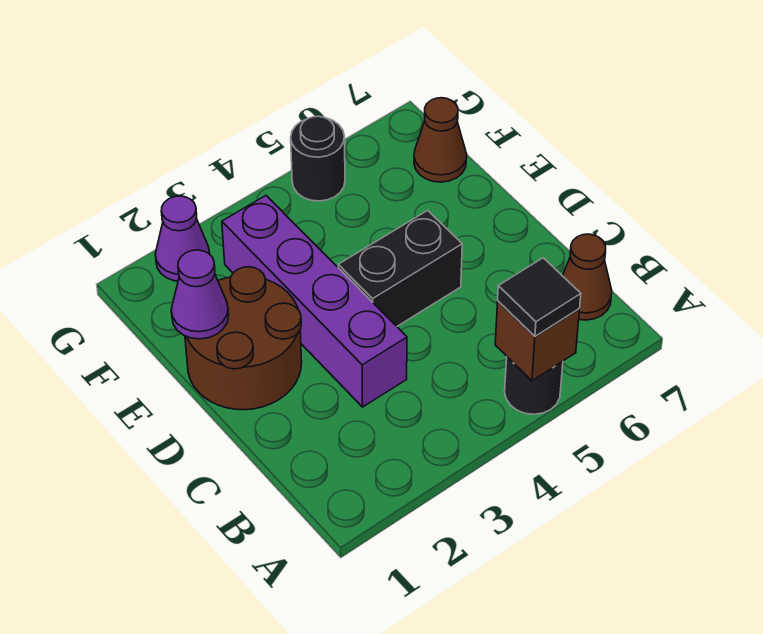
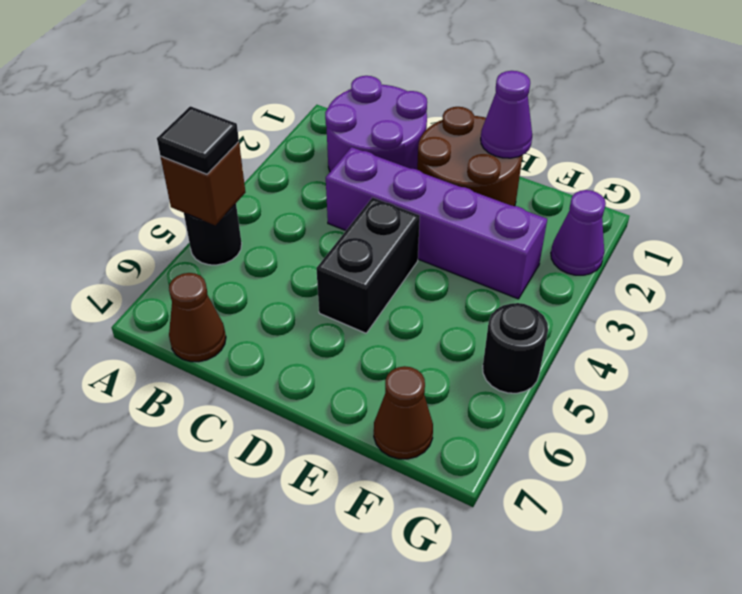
none -> purple 2x2 round brick [325,76,427,172]

